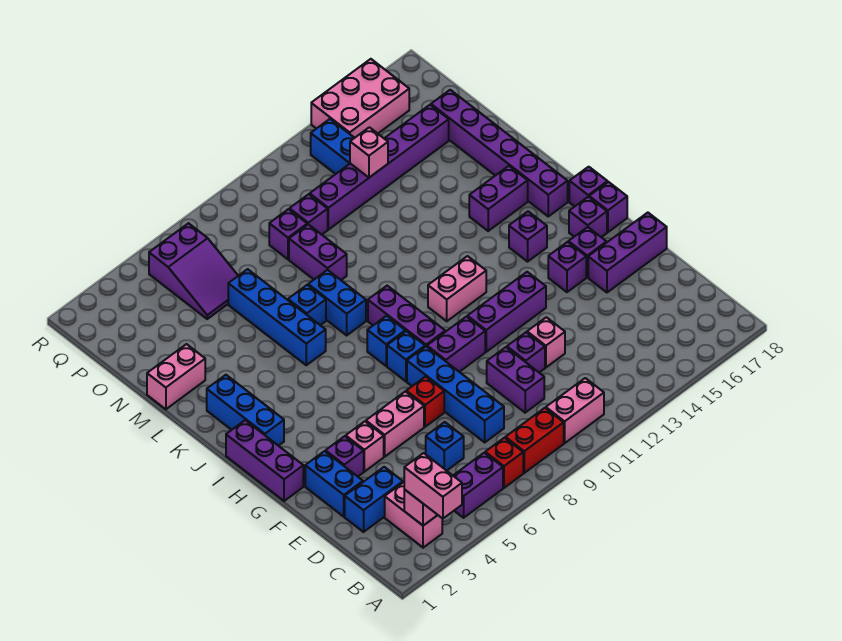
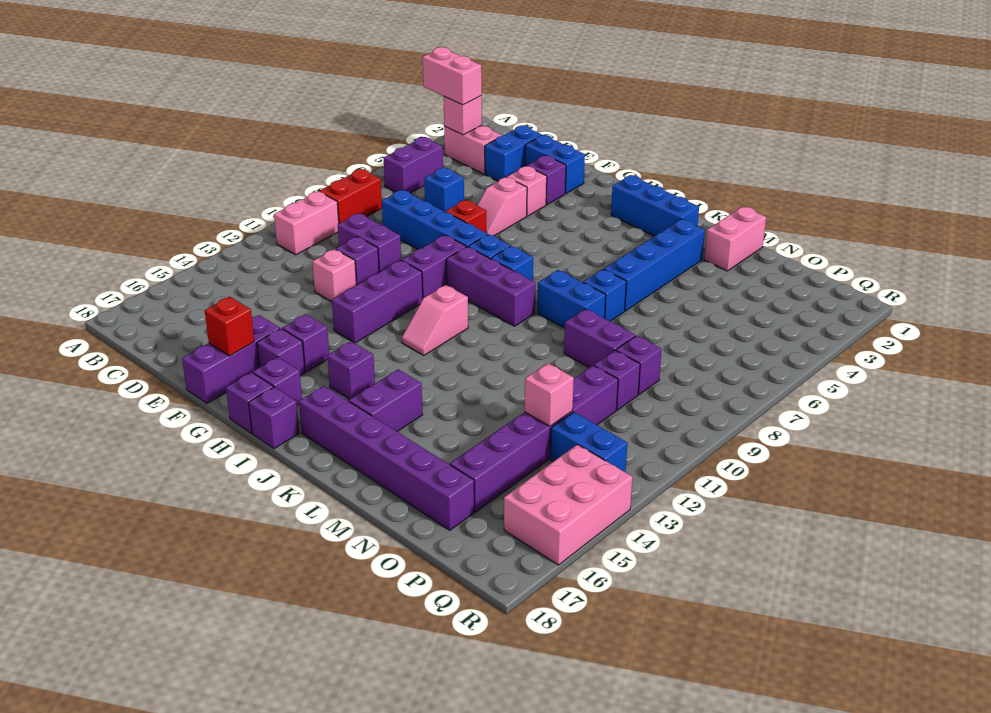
red 1x1 brick [485,438,523,488] -> red 1x1 brick moved to [205,297,254,356]
pink 1x2 brick [366,391,424,457] -> pink 1x2 slope [477,177,527,236]
purple 1x3 brick [226,420,303,501] -> none
pink 1x2 brick [428,256,486,321] -> pink 1x2 slope [402,285,468,355]
blue 1x4 brick [228,269,326,365] -> blue 1x4 brick turned to [604,219,705,311]
purple 2x3 slope [149,223,238,319] -> none

